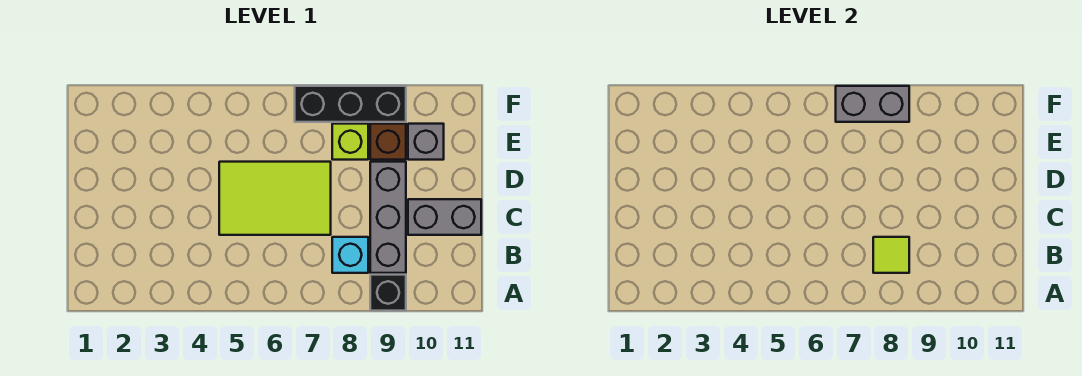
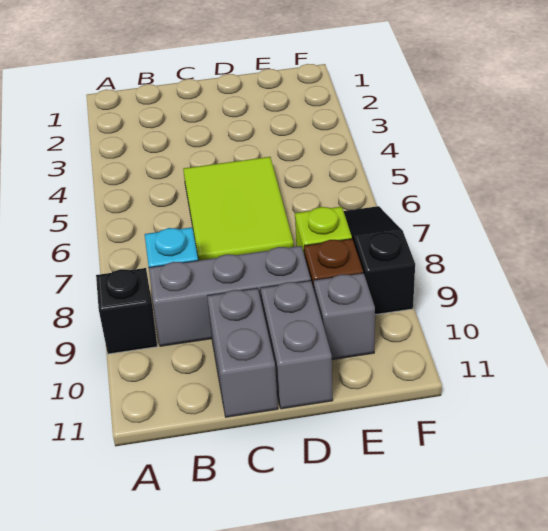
lime 1x1 tile [873,237,909,273] -> none
black 1x3 brick [295,86,406,122] -> black 1x3 slope [344,206,415,315]
grey 1x2 brick [836,86,909,122] -> grey 1x2 brick moved to [261,281,333,409]

